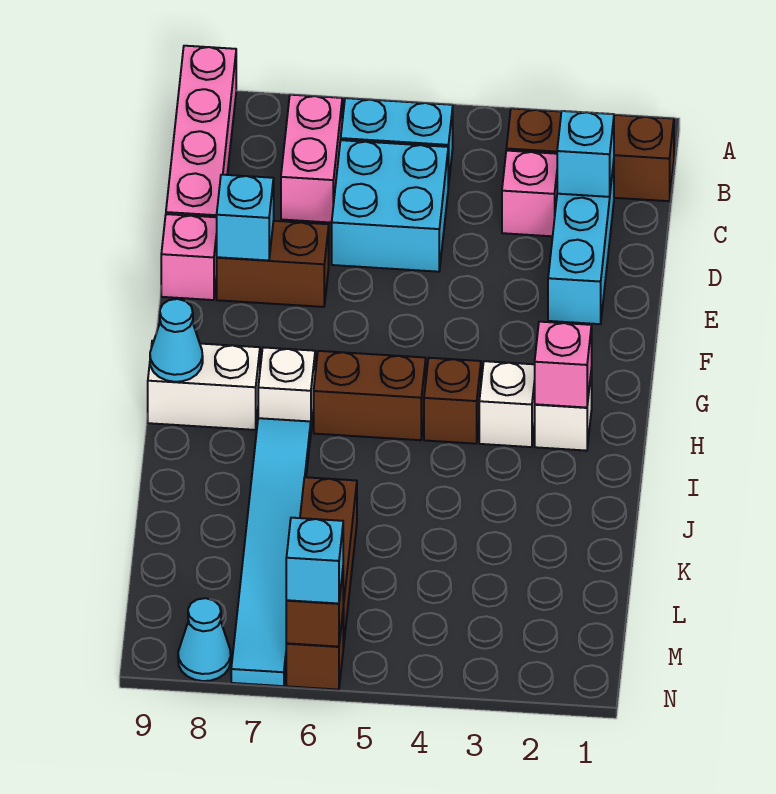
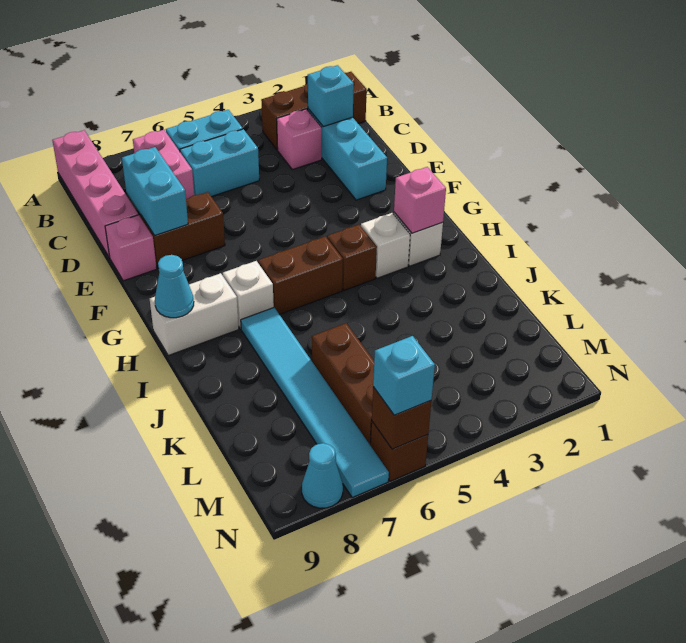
cyan 2x2 brick [332,140,448,272] -> cyan 1x2 brick [180,129,259,197]
cyan 1x1 brick [217,175,274,260] -> cyan 1x2 brick [122,147,188,236]

